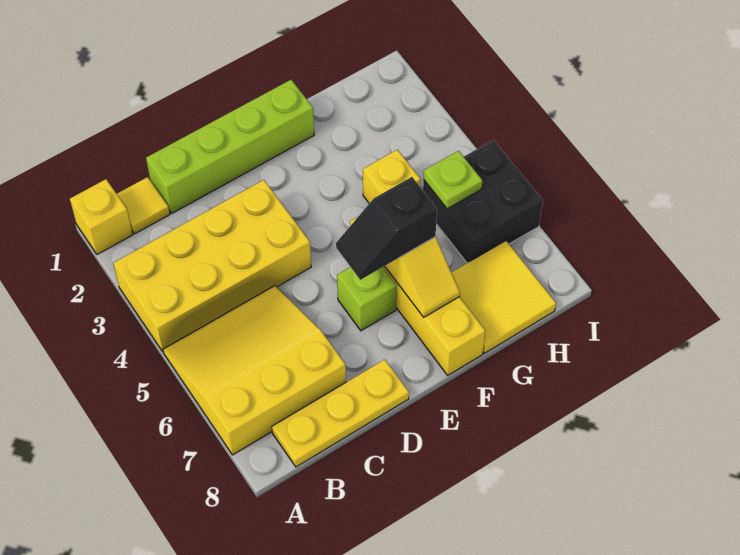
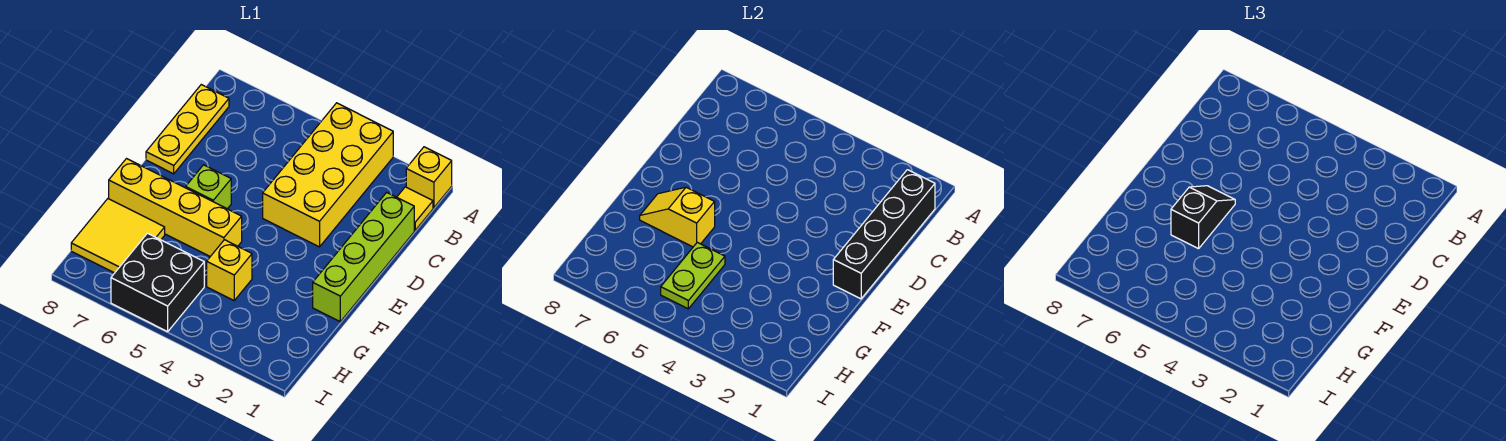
yellow 3x3 slope [163,286,346,455] -> none
none -> black 1x4 brick [833,170,935,299]
lime 1x1 plate [424,151,482,209] -> lime 1x2 plate [661,242,725,309]

